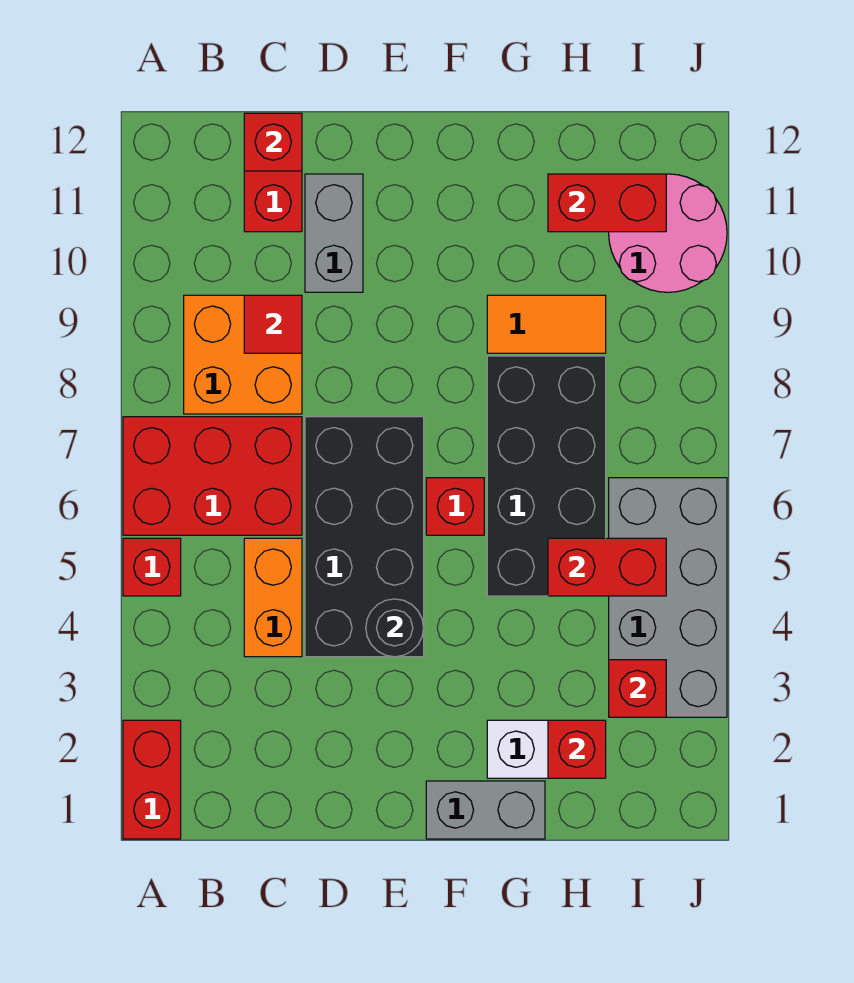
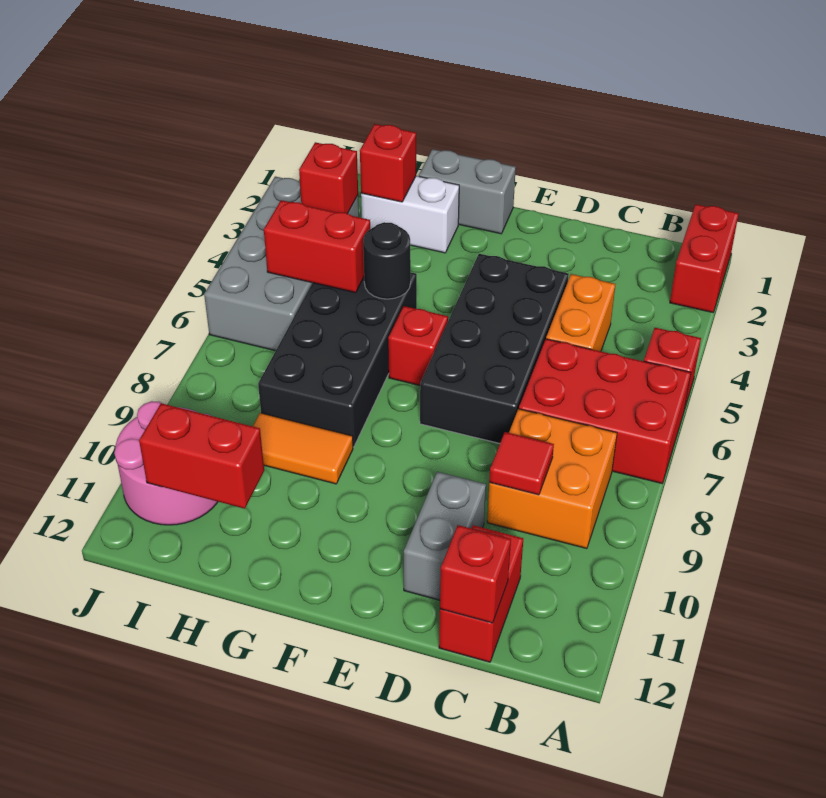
black 1x1 round brick [366,599,424,657] -> black 1x1 round brick moved to [363,222,411,299]

